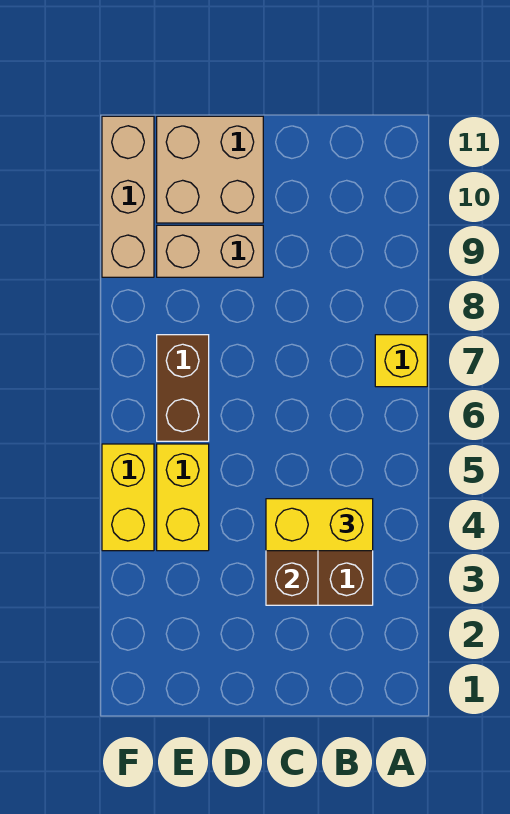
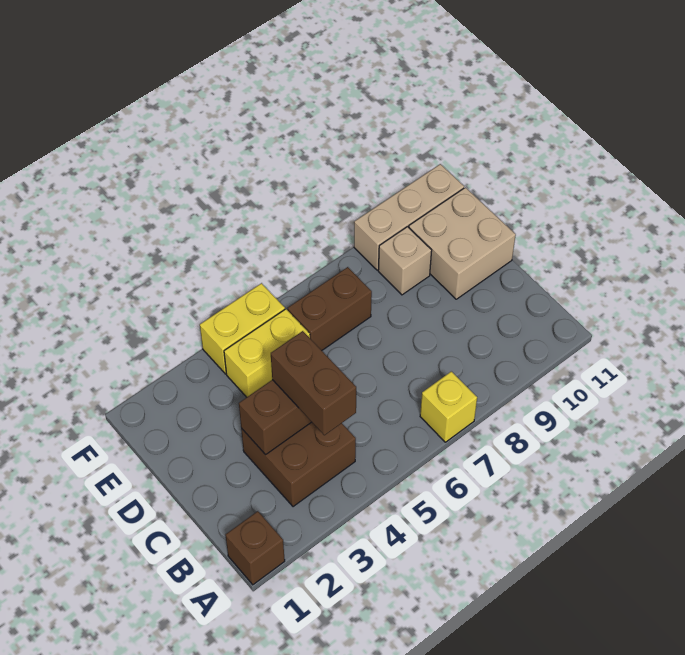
none -> brown 1x1 brick [225,511,285,585]
yellow 1x2 brick [266,499,373,551] -> brown 1x2 brick [271,331,356,435]
tan 1x2 brick [157,225,263,277] -> tan 1x1 brick [378,227,432,295]

